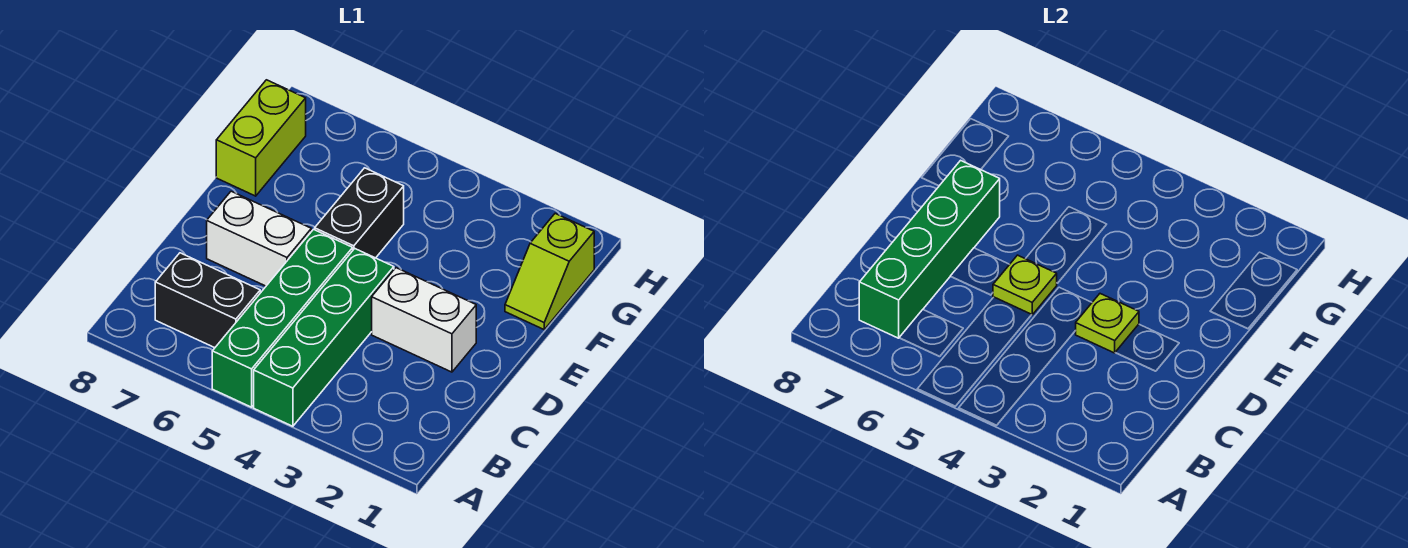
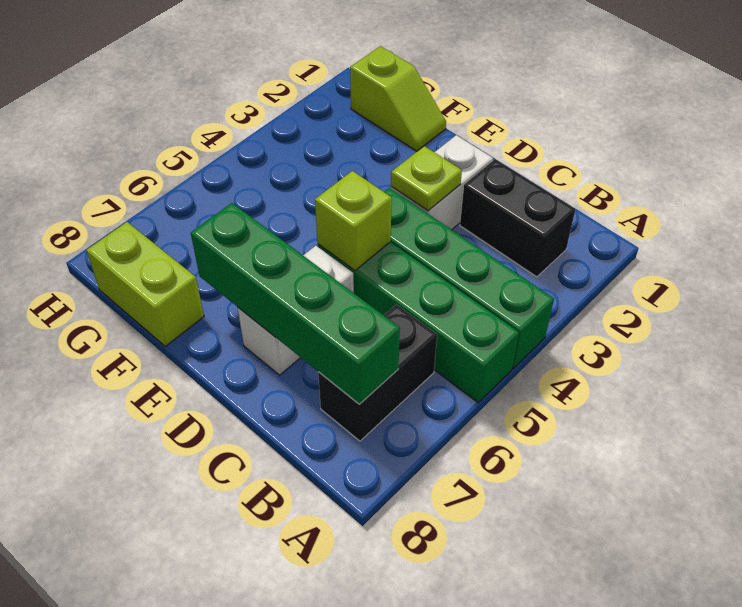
lime 1x1 plate [993,255,1057,315] -> lime 1x1 brick [315,171,392,271]
black 1x2 brick [315,168,404,258] -> black 1x2 brick moved to [460,159,575,277]

